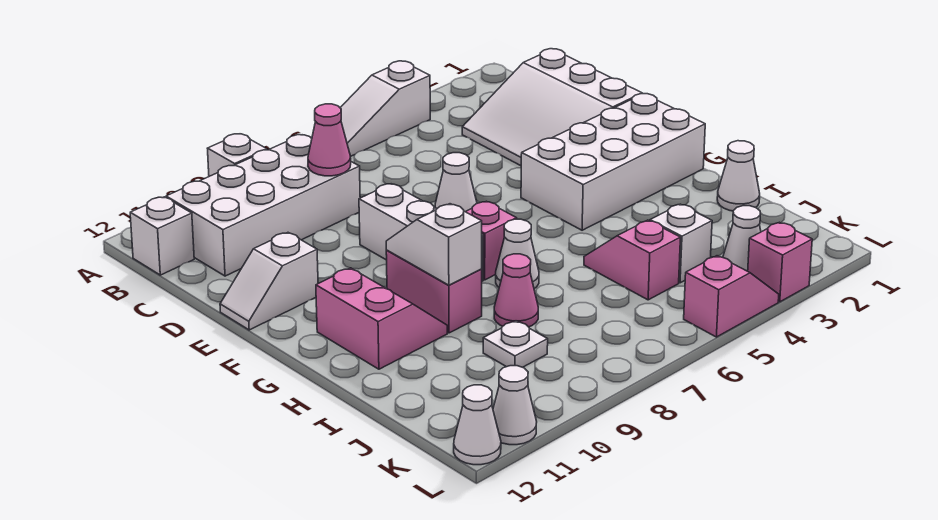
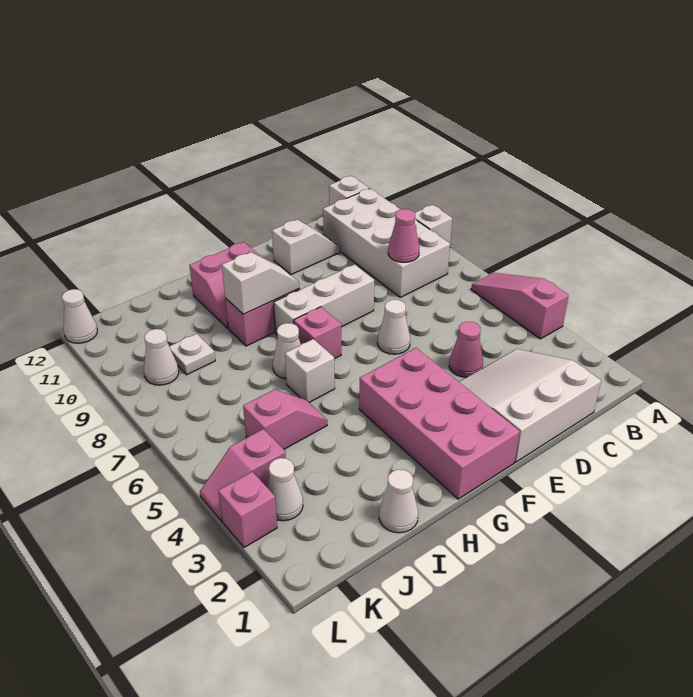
white 1x3 slope [311,61,430,157] -> pink 1x3 slope [471,273,569,339]
white 1x2 slope [220,233,318,330] -> white 1x2 slope turned to [272,220,340,275]
white 2x4 brick [521,94,705,230] -> pink 2x4 brick [359,348,520,499]
pink 1x1 cone [494,254,538,327] -> pink 1x1 cone moved to [449,322,483,377]
white 1x1 brick [650,204,712,283] -> white 1x1 brick moved to [285,339,335,402]
pink 1x2 slope [684,256,779,337] -> pink 1x2 slope turned to [200,429,286,521]
white 1x1 cone [493,366,537,445] -> white 1x1 cone moved to [144,329,179,385]

